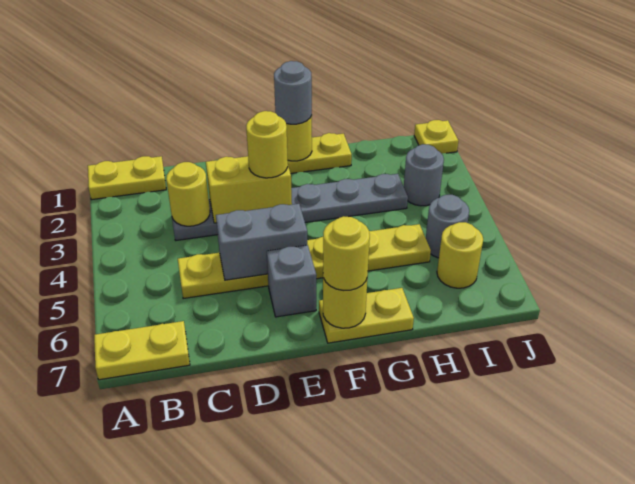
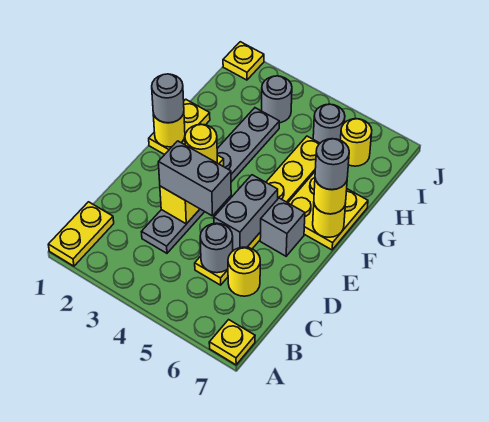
yellow 1x2 plate [94,321,190,380] -> yellow 1x1 plate [209,320,255,365]
yellow 1x1 round brick [166,162,210,226] -> yellow 1x1 round brick moved to [228,247,260,296]
none -> grey 1x1 round brick [200,223,233,273]
none -> grey 1x2 brick [158,141,231,216]
yellow 1x2 plate [319,288,414,343] -> yellow 2x2 plate [288,172,368,250]
none -> grey 1x1 round brick [315,139,349,190]

